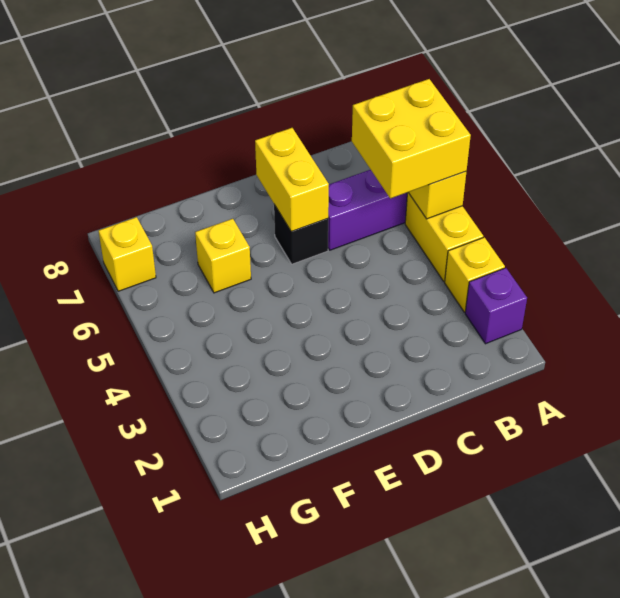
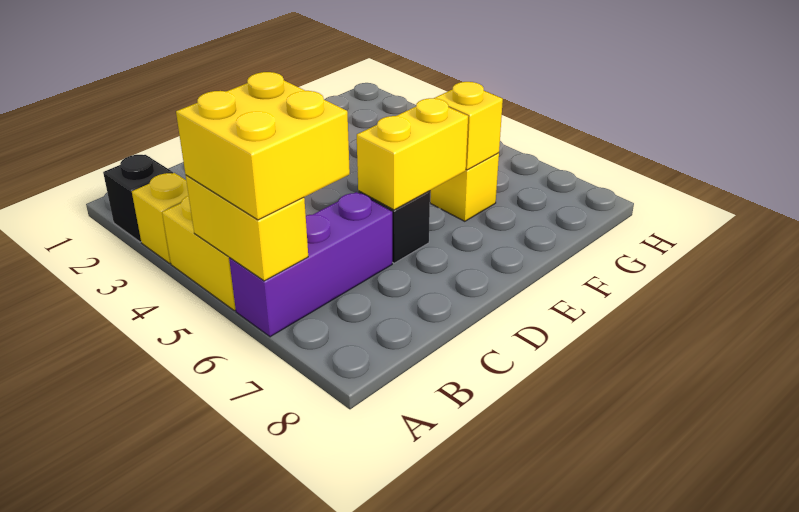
purple 1x1 brick [465,268,527,344] -> black 1x1 brick [103,155,173,242]
yellow 1x2 brick [255,128,329,232] -> yellow 1x2 brick turned to [357,98,468,210]
yellow 1x1 brick [99,217,156,291] -> yellow 1x1 brick moved to [435,82,503,170]

